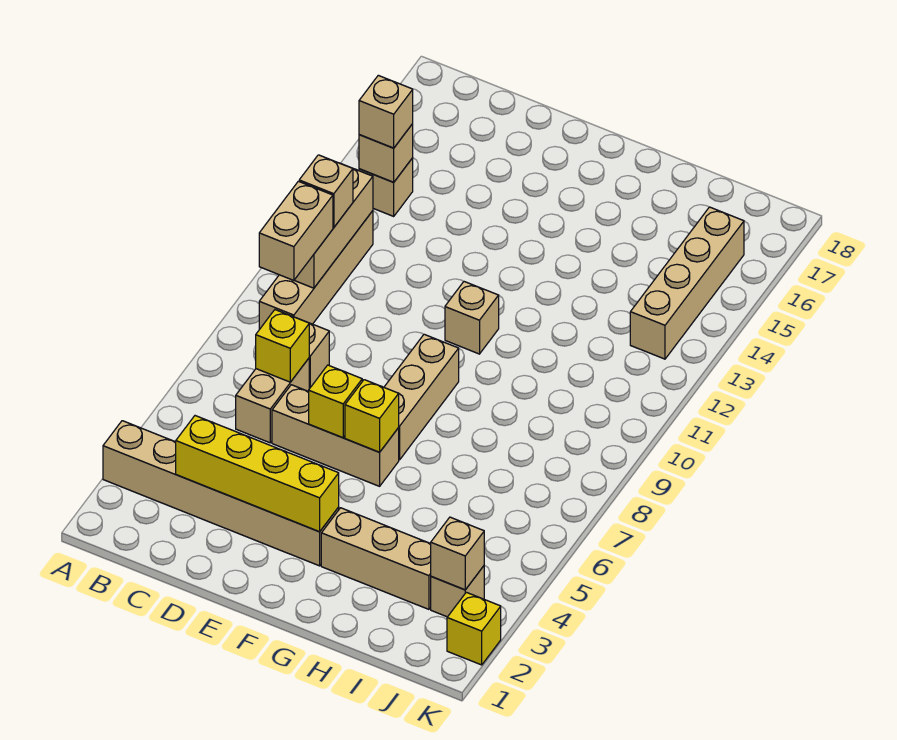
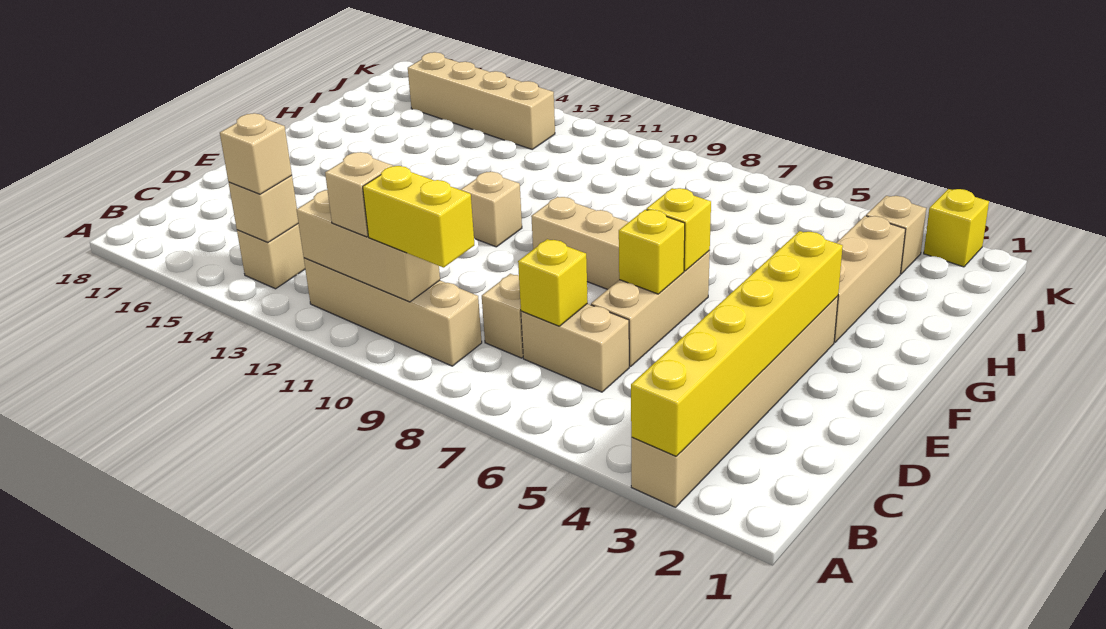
tan 1x2 brick [259,181,333,280] -> yellow 1x2 brick [363,166,474,267]
yellow 1x4 brick [176,416,339,532] -> yellow 1x6 brick [631,231,843,456]
tan 1x1 brick [431,517,484,590] -> none

